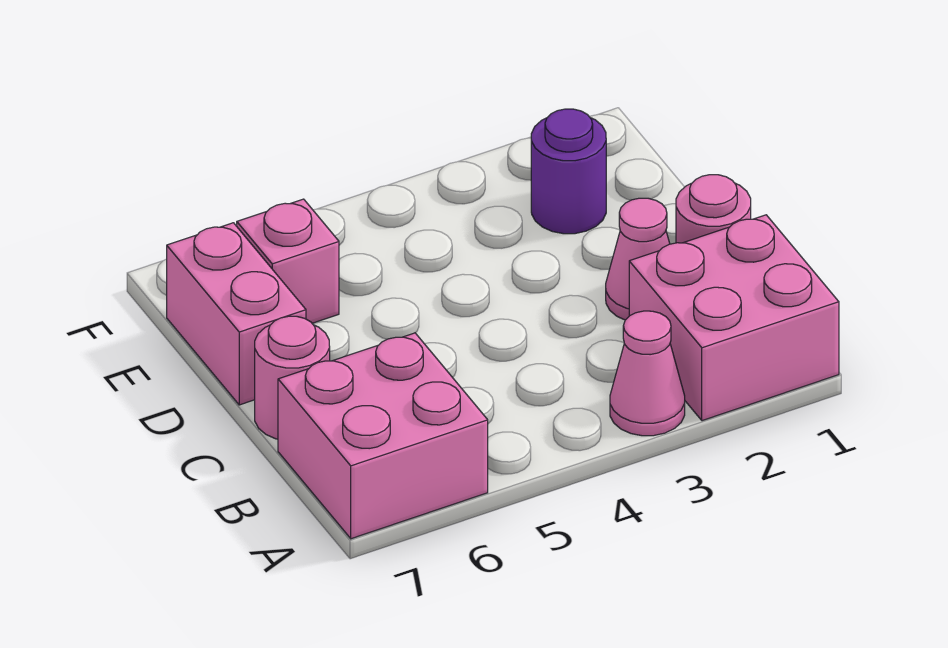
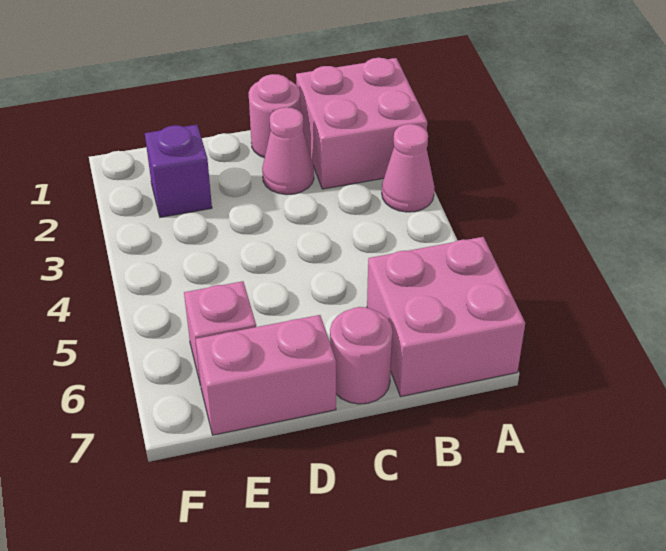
purple 1x1 round brick [531,109,606,234] -> purple 1x1 brick [145,125,212,217]

